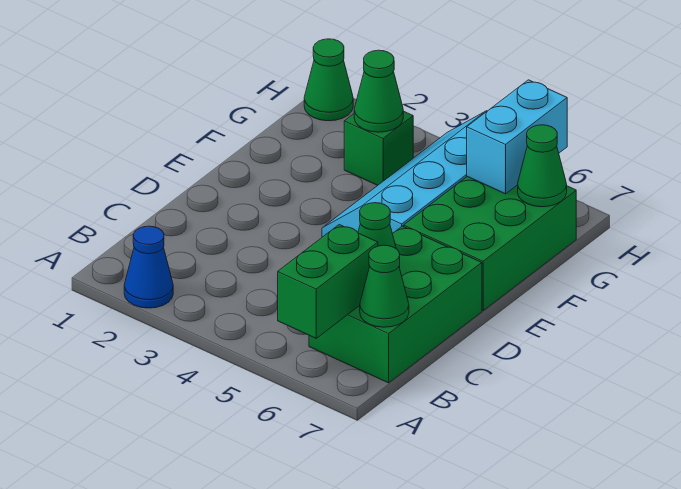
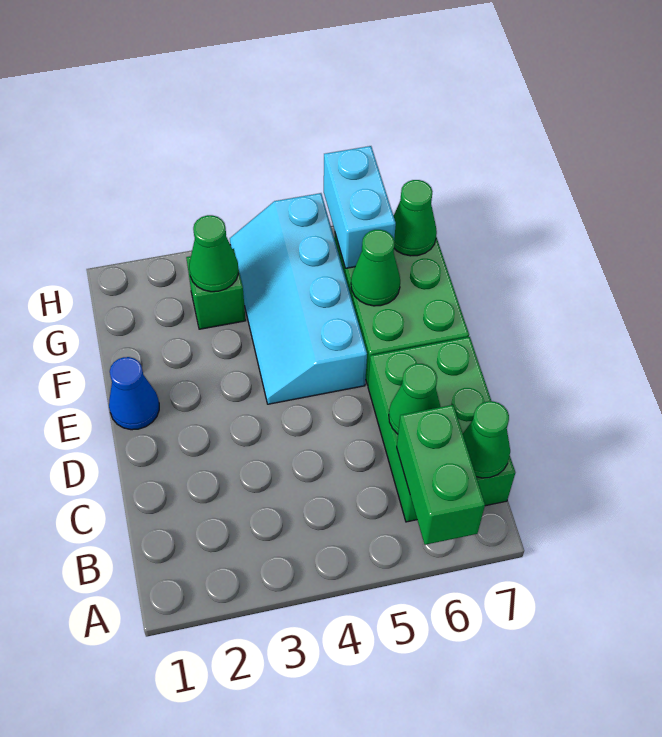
blue 1x1 cone [124,226,173,308] -> blue 1x1 cone moved to [109,357,159,430]
green 1x1 cone [304,39,353,121] -> green 1x1 cone moved to [351,230,400,306]

